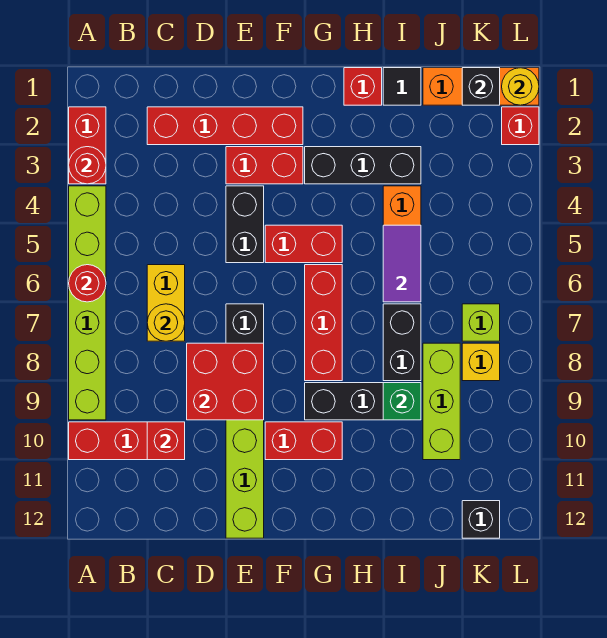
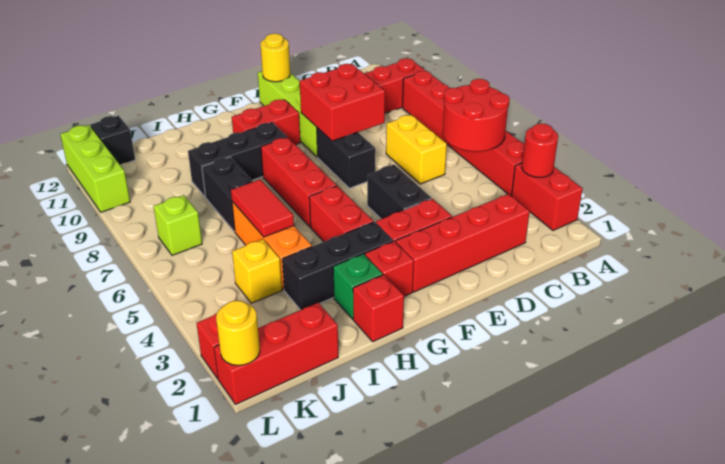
lime 1x6 brick [69,186,106,420] -> red 1x6 brick [402,71,524,196]
red 1x1 round brick [69,265,106,302] -> red 2x2 round brick [443,79,510,152]
yellow 1x1 round brick [147,304,185,341] -> yellow 1x1 round brick moved to [260,34,290,82]
red 1x1 brick [147,422,185,460] -> red 1x1 brick moved to [365,241,414,296]
red 1x2 brick [265,225,342,263] -> red 1x2 brick turned to [309,186,373,242]
black 1x1 tile [383,68,421,105] -> none
purple 1x2 tile [383,225,421,302] -> red 1x2 tile [231,180,294,237]
green 1x1 brick [383,383,421,420] -> green 1x1 brick moved to [333,254,383,319]
orange 1x3 brick [423,68,539,105] -> red 1x3 brick [214,303,338,405]
lime 1x3 brick [423,343,460,460] -> lime 1x3 brick moved to [60,125,130,212]
black 1x1 brick [462,68,500,105] -> none
yellow 1x1 brick [462,343,500,381] -> yellow 1x1 brick moved to [232,239,282,303]

